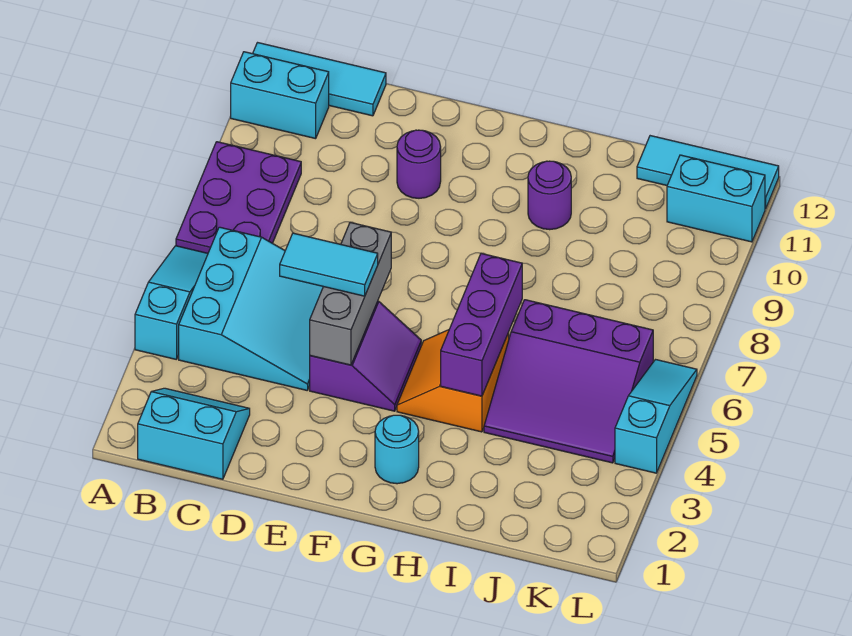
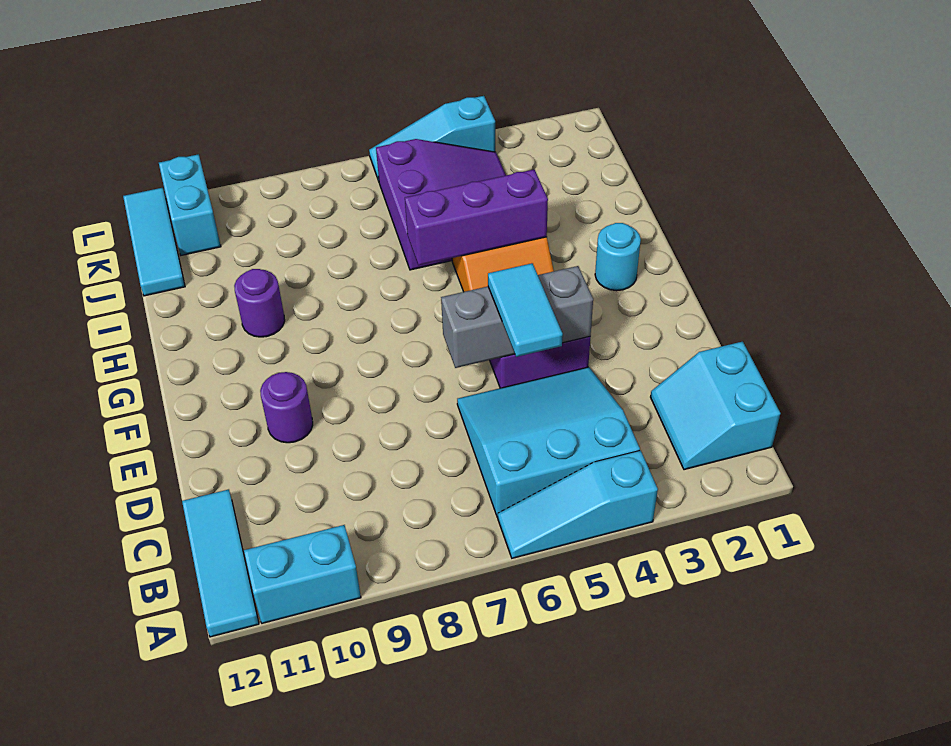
purple 2x3 plate [176,142,301,253] -> none
cyan 1x2 brick [231,52,329,139] -> cyan 1x2 brick turned to [244,525,361,623]

